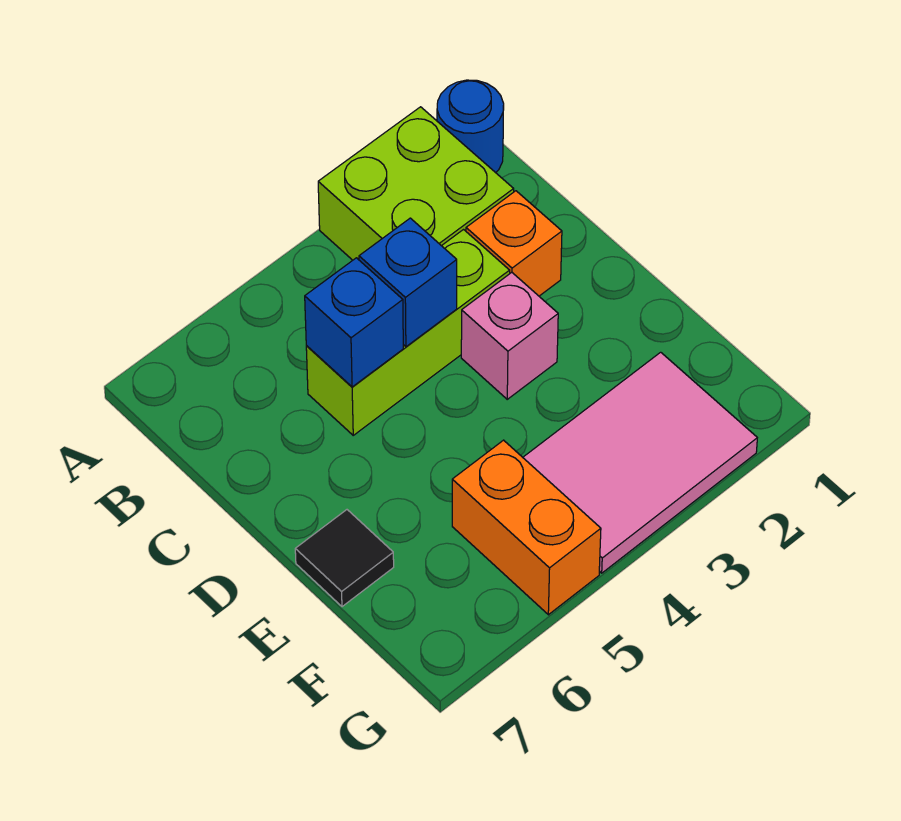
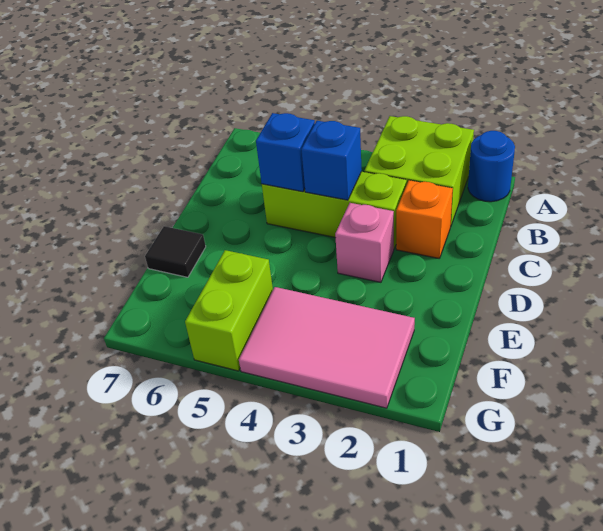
orange 1x2 brick [452,440,601,615] -> lime 1x2 brick [185,250,273,371]

